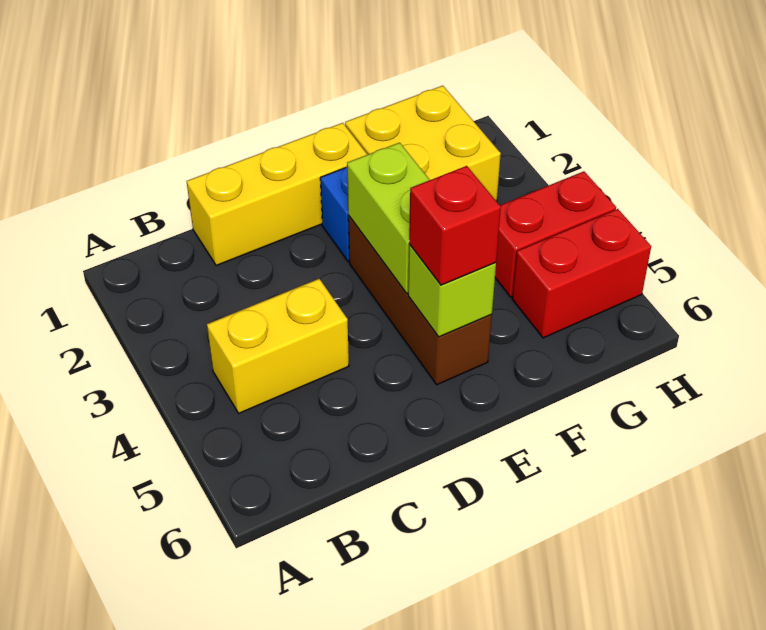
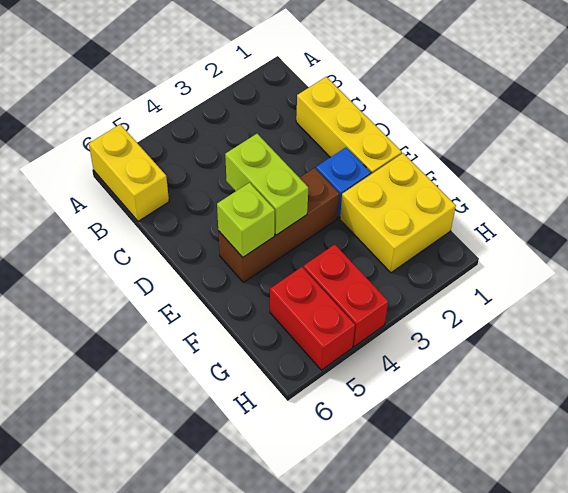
yellow 1x2 brick [207,279,349,413] -> yellow 1x2 brick moved to [89,124,169,221]
lime 1x2 brick [347,143,429,293] -> lime 1x2 brick turned to [225,134,308,235]
red 1x1 brick [409,166,501,285] -> none

